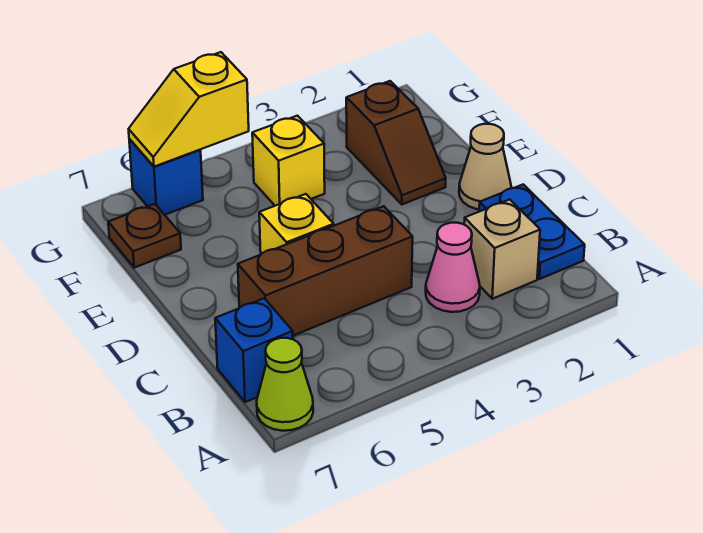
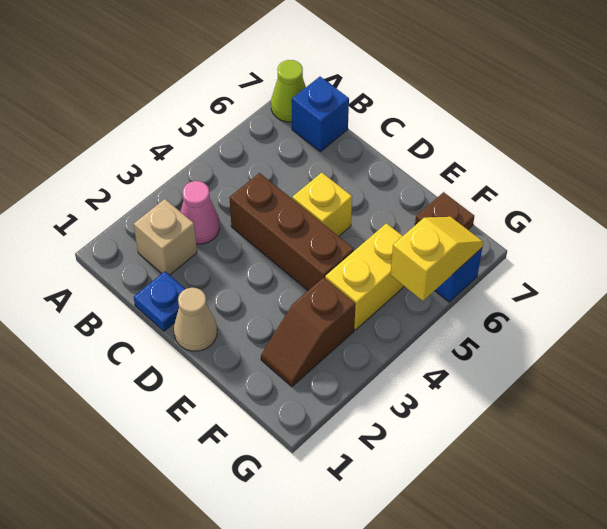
blue 1x2 plate [479,185,585,279] -> blue 1x1 plate [134,271,185,331]
brown 1x3 brick [238,206,413,336] -> brown 1x3 brick turned to [229,173,354,290]
brown 1x2 slope [346,81,446,204] -> brown 1x2 slope turned to [261,277,356,386]
yellow 1x1 brick [252,116,325,206] -> yellow 1x2 brick [325,223,404,330]

